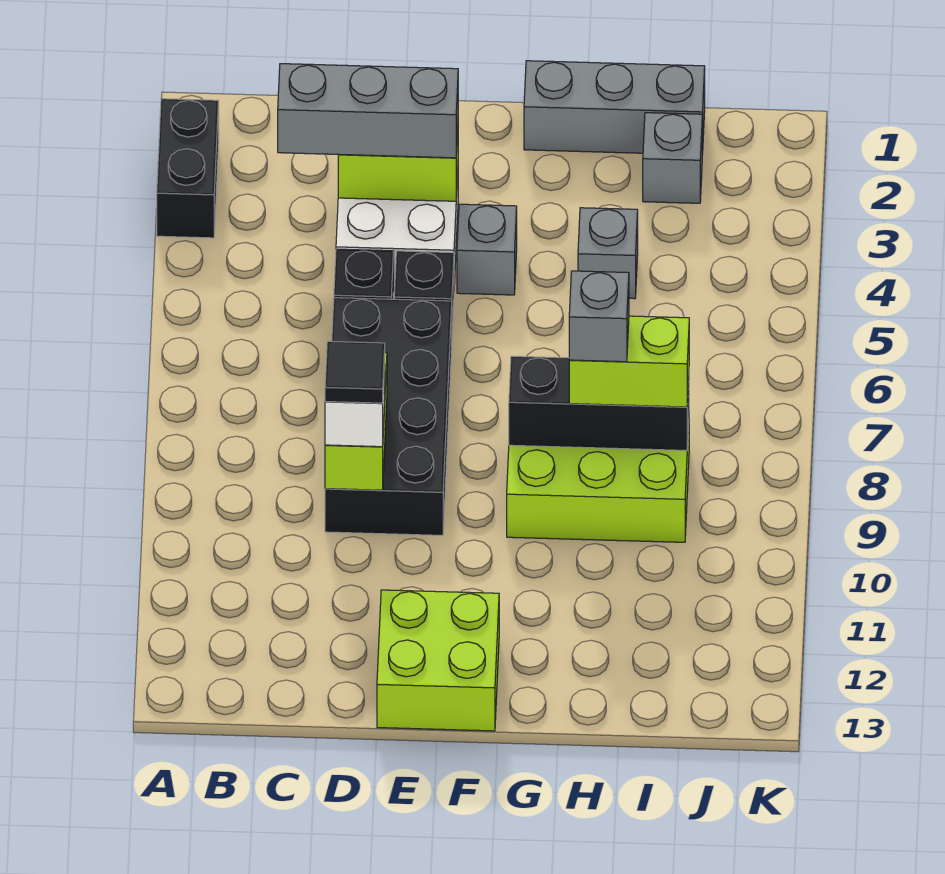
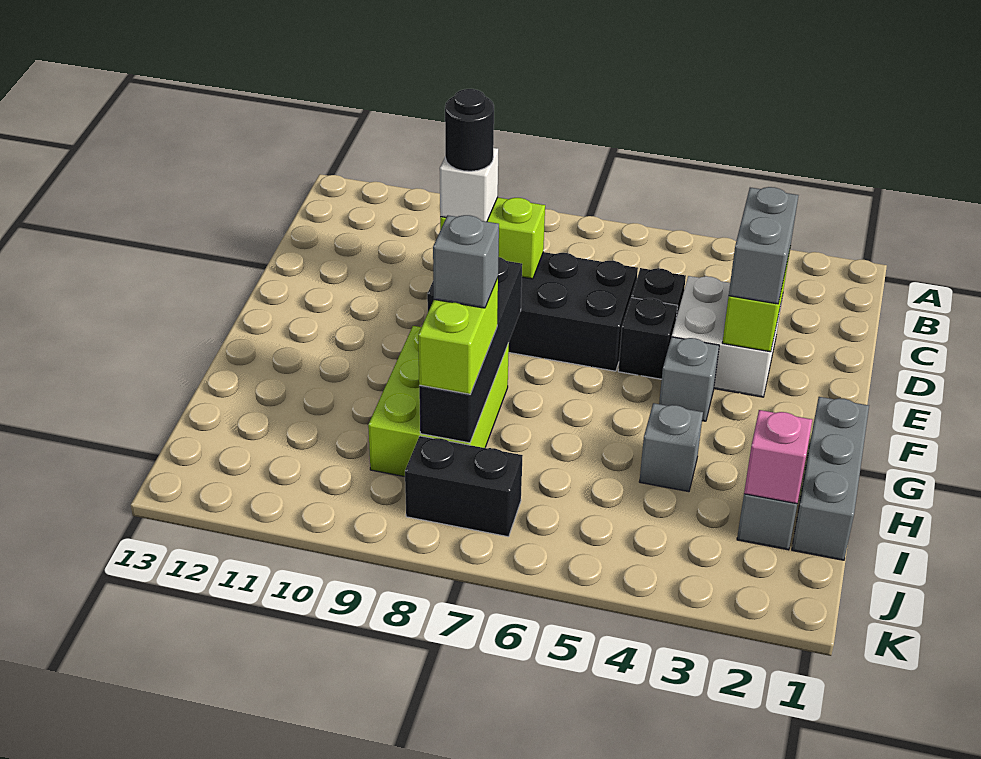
black 1x2 brick [157,99,219,238] -> black 1x2 brick moved to [405,436,523,537]
grey 1x3 brick [278,64,458,158] -> grey 1x2 brick [729,187,798,304]
black 1x1 tile [325,341,385,403] -> black 1x1 round brick [445,89,494,171]
lime 2x2 brick [377,590,499,731] -> none
black 1x3 brick [509,356,689,450] -> black 1x4 brick [419,257,522,443]
none -> pink 1x1 brick [744,410,812,504]

